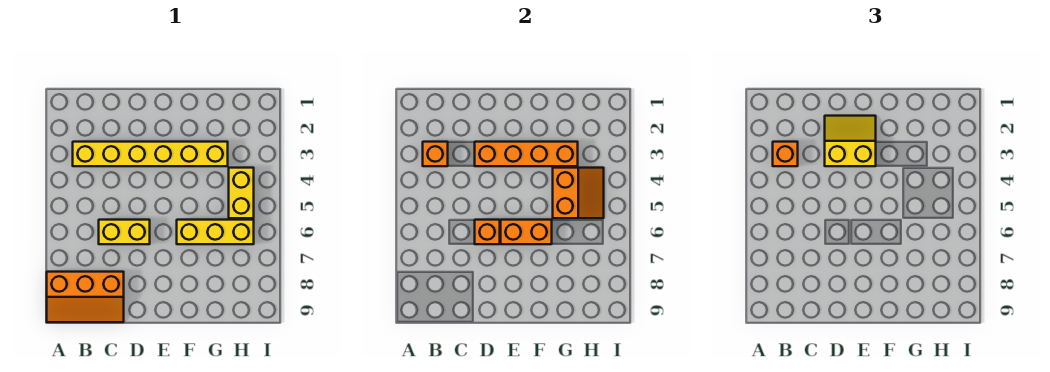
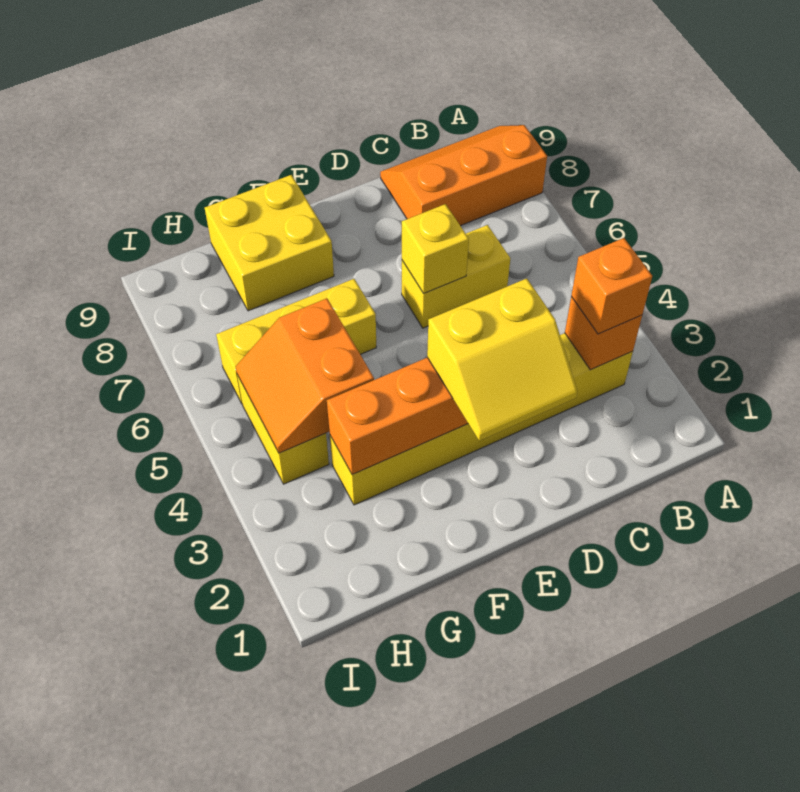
orange 1x1 brick [475,220,500,244] -> yellow 1x1 brick [402,204,469,293]
orange 1x2 brick [501,220,552,244] -> none
none -> yellow 2x2 brick [205,175,334,311]

